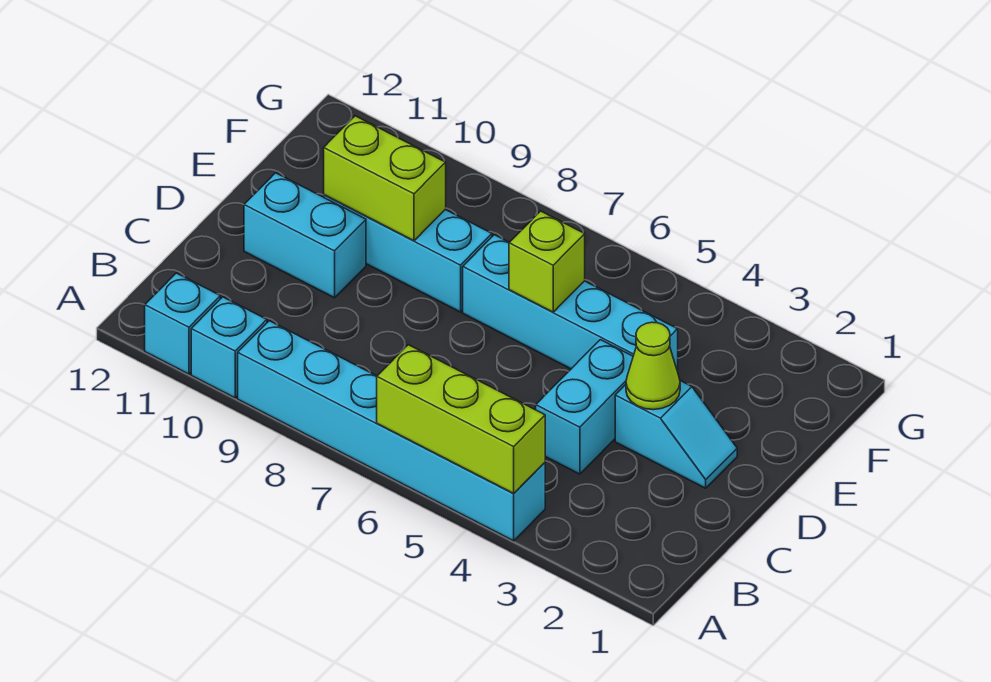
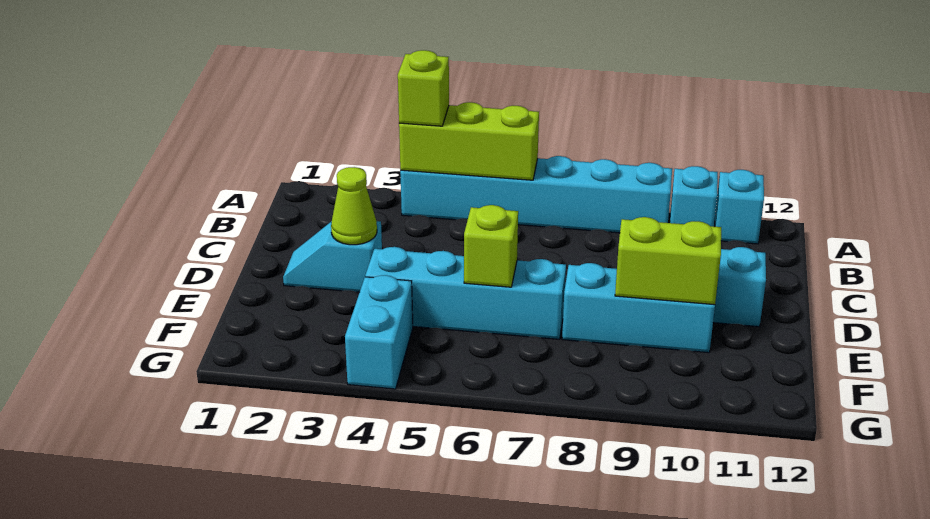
none -> lime 1x1 brick [398,50,449,126]
cyan 1x2 brick [536,340,633,474] -> cyan 1x2 brick moved to [345,275,413,389]

